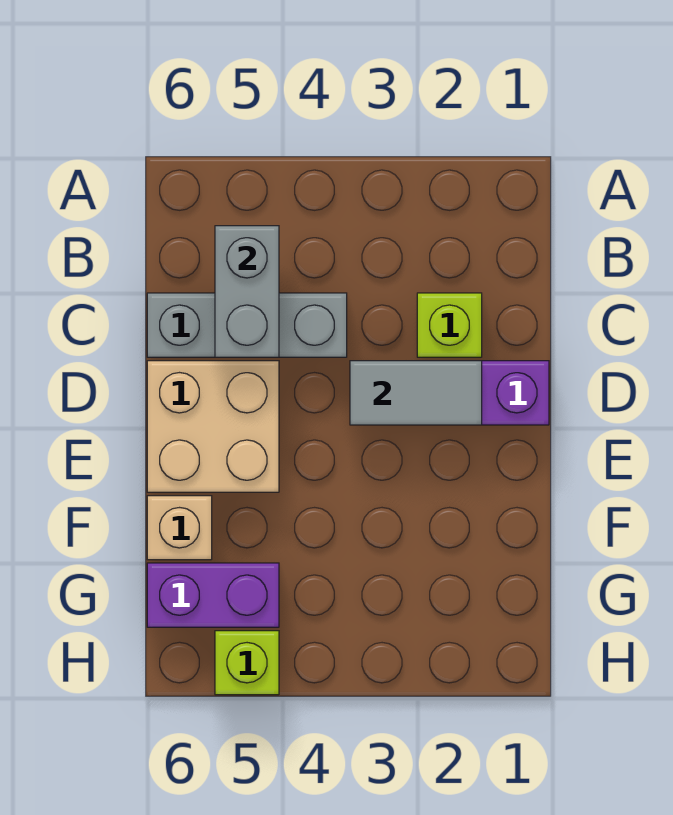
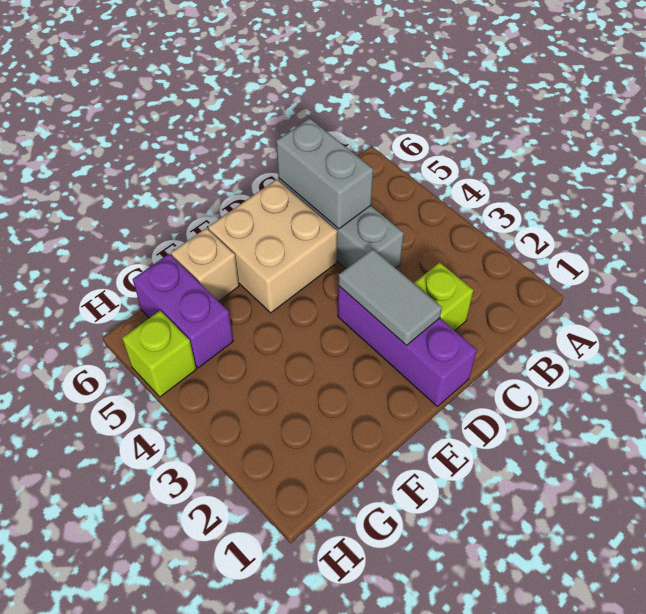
grey 1x2 brick [215,226,279,357] -> grey 1x2 brick turned to [276,118,373,229]

